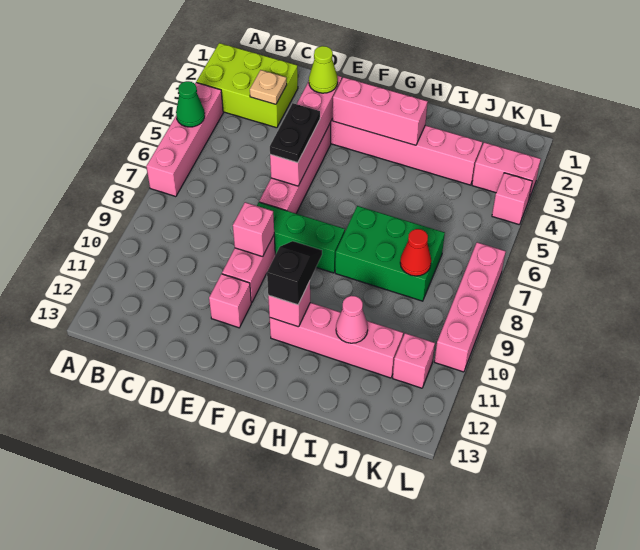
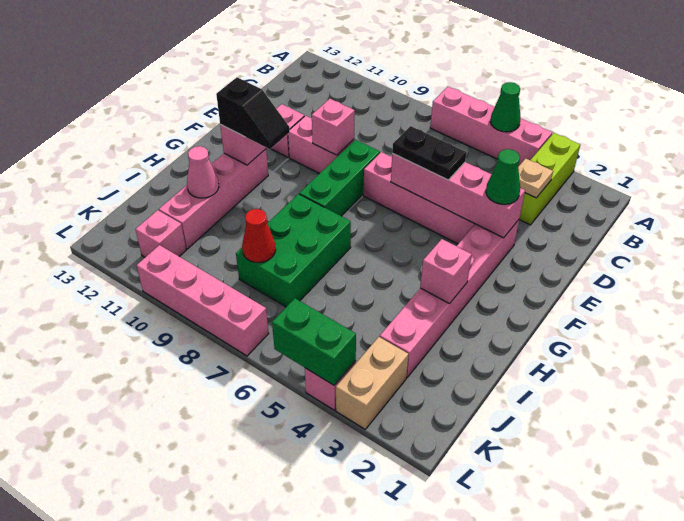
lime 2x3 brick [196,43,298,128] -> lime 1x3 brick [519,133,580,225]
lime 1x1 cone [309,46,338,93] -> green 1x1 cone [486,149,520,204]
pink 1x3 brick [333,77,428,145] -> pink 1x1 brick [420,239,472,304]
pink 1x2 brick [472,142,541,201] -> tan 1x2 brick [336,337,409,429]
none -> green 1x2 brick [272,298,356,385]

